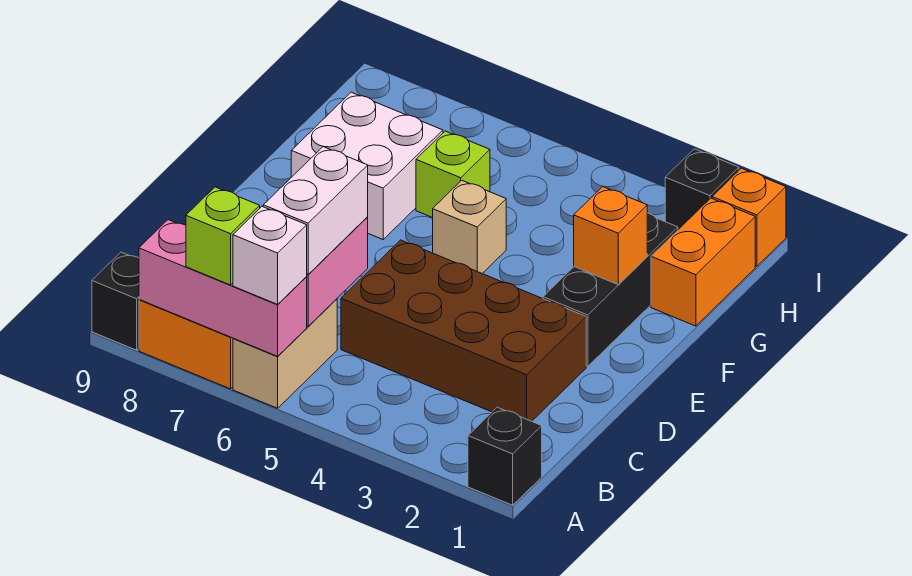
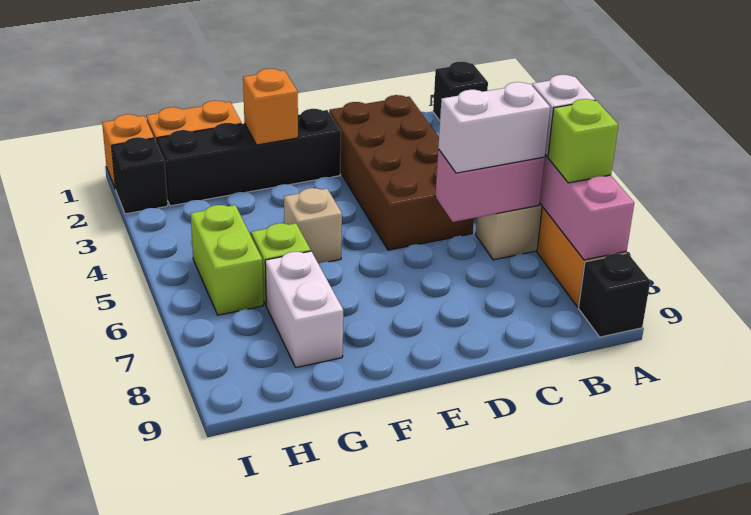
black 1x3 brick [543,213,678,366] -> black 1x4 brick [157,109,341,206]
white 2x2 brick [291,92,443,239] -> white 1x2 brick [265,251,343,368]
none -> lime 1x2 brick [191,205,263,315]

